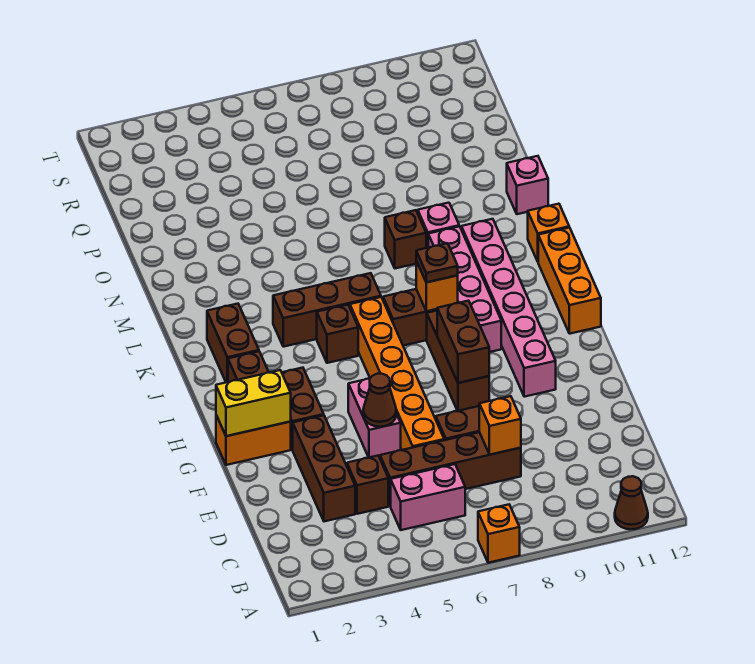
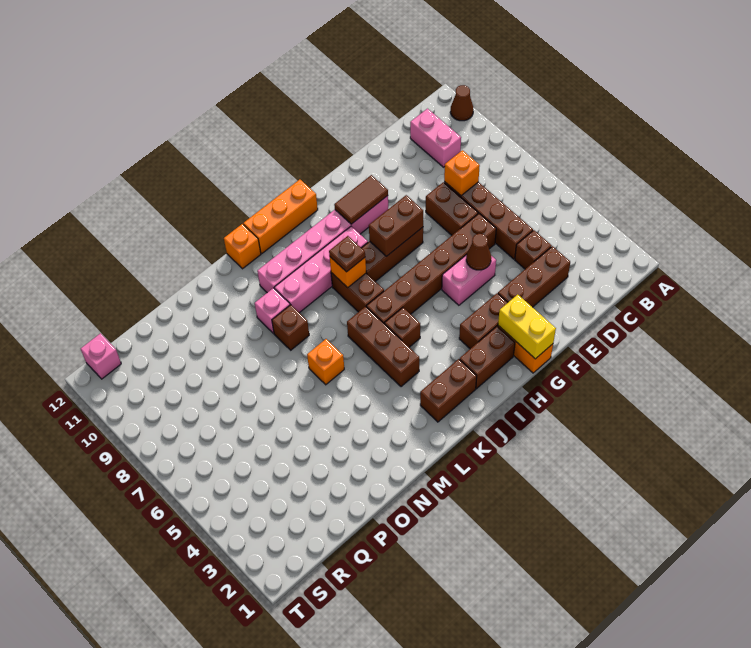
orange 1x1 brick [478,505,520,563] -> orange 1x1 brick moved to [307,339,344,385]
pink 1x2 brick [391,464,465,530] -> pink 1x2 brick moved to [410,109,461,167]
orange 1x6 brick [350,297,444,450] -> brown 1x6 brick [367,214,496,324]
none -> brown 1x2 tile [334,175,388,224]
pink 1x1 brick [507,156,548,214] -> pink 1x1 brick moved to [81,333,121,379]

